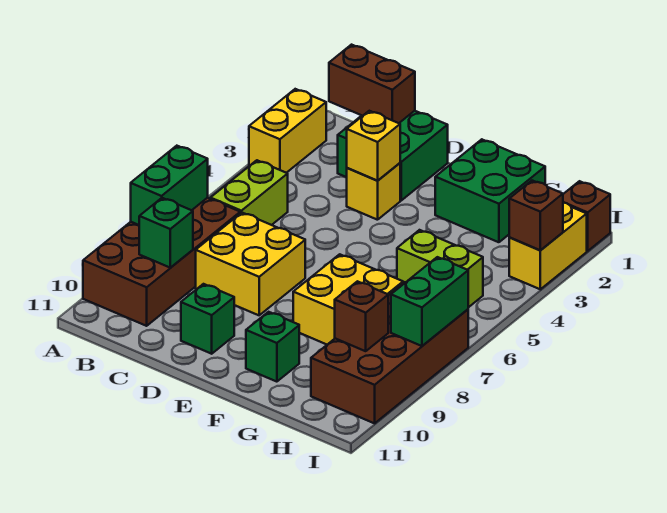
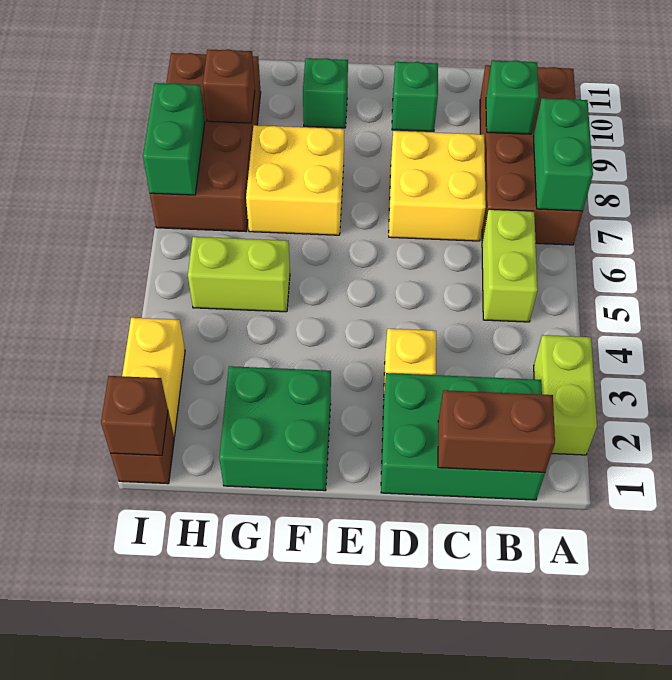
yellow 1x2 brick [249,89,326,173] -> lime 1x2 brick [534,335,597,455]
green 2x2 brick [338,111,448,200] -> green 2x3 brick [381,373,545,500]
yellow 1x1 brick [347,111,400,181] -> none
brown 1x1 brick [509,181,563,250] -> brown 1x1 brick moved to [101,376,168,455]

